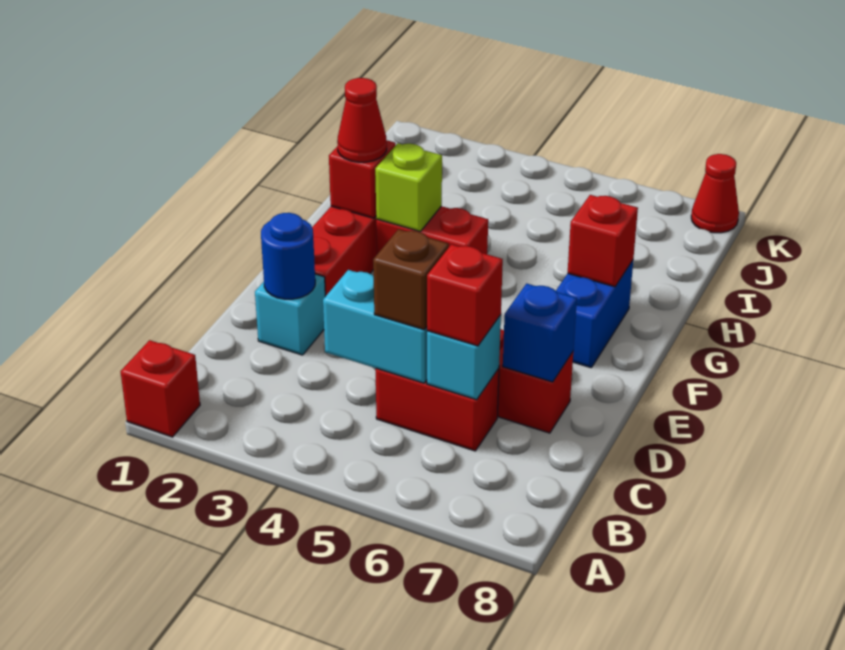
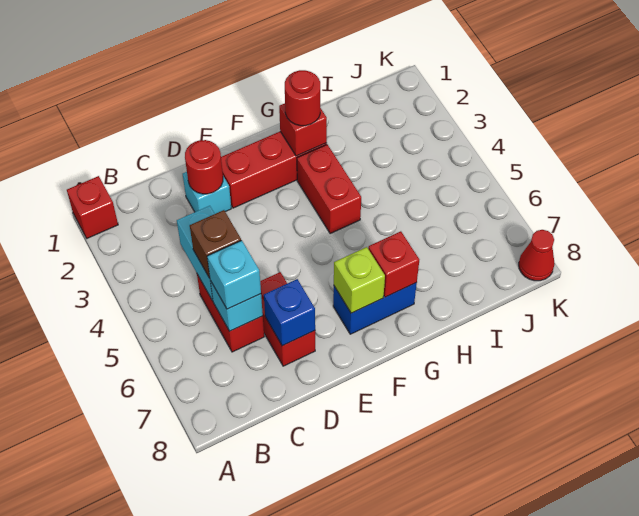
red 1x1 brick [427,244,503,346] -> cyan 1x1 brick [207,240,261,309]
blue 1x1 round brick [261,213,315,299] -> red 1x1 round brick [185,140,223,194]
red 1x1 cone [337,78,387,162] -> red 1x1 round brick [285,70,320,126]
lime 1x1 brick [375,143,442,232] -> lime 1x1 brick moved to [334,247,385,313]

